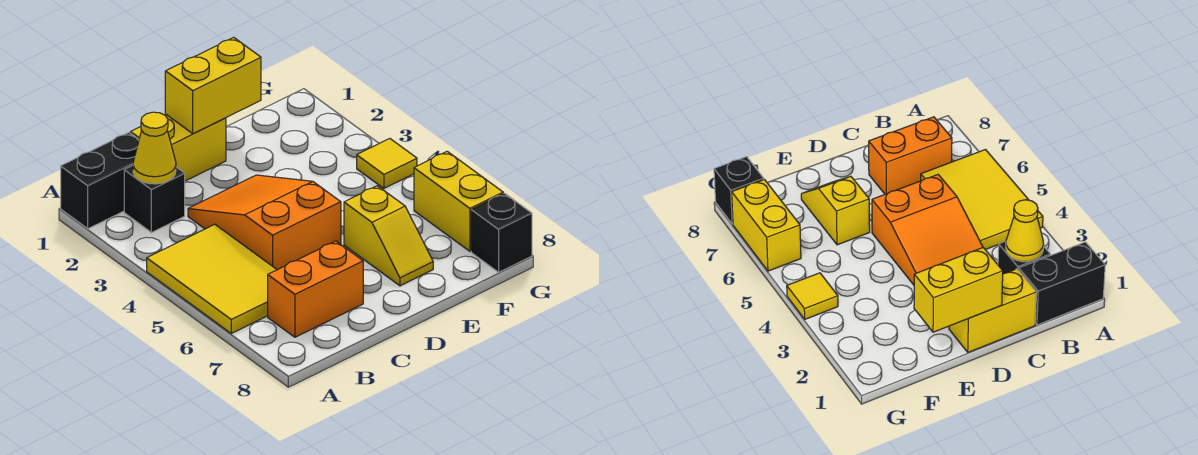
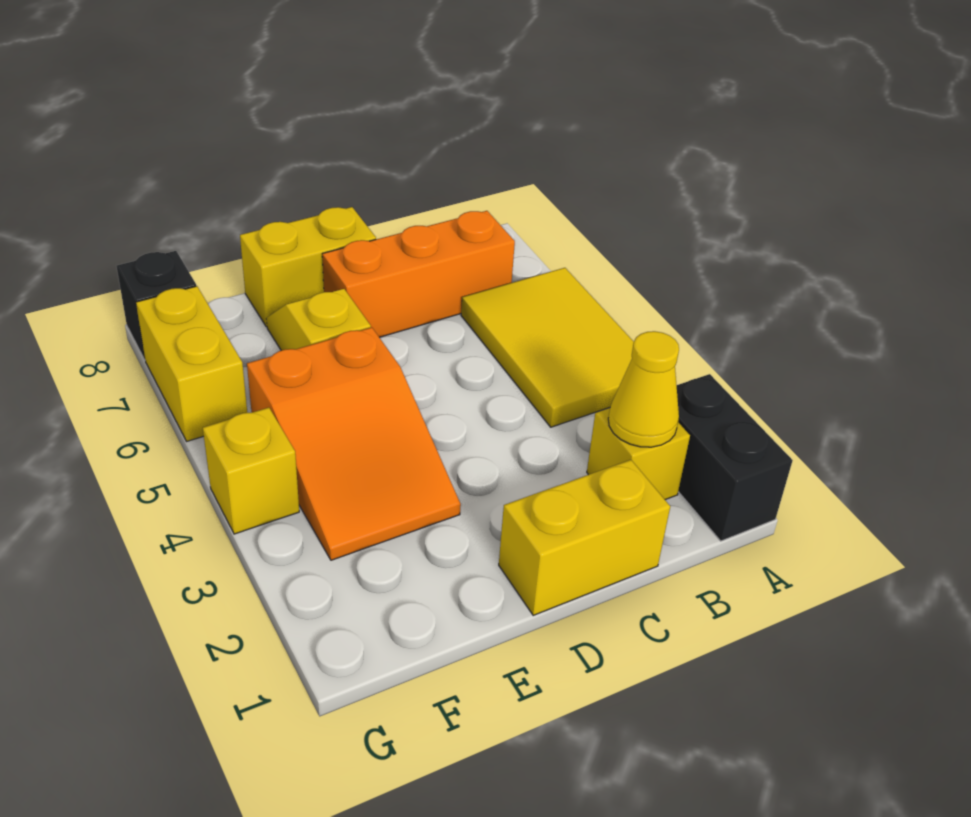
black 1x2 brick [61,133,139,229] -> black 1x2 brick turned to [677,374,793,541]
black 1x1 brick [124,166,185,233] -> yellow 1x1 brick [587,408,690,500]
orange 1x2 brick [268,241,363,337] -> orange 1x3 brick [322,211,515,337]
orange 2x3 slope [188,175,341,270] -> orange 2x3 slope moved to [247,327,461,560]
yellow 1x2 brick [165,37,261,134] -> yellow 1x2 brick moved to [240,207,376,327]
yellow 1x1 tile [357,139,417,188] -> yellow 1x1 brick [203,408,299,534]

